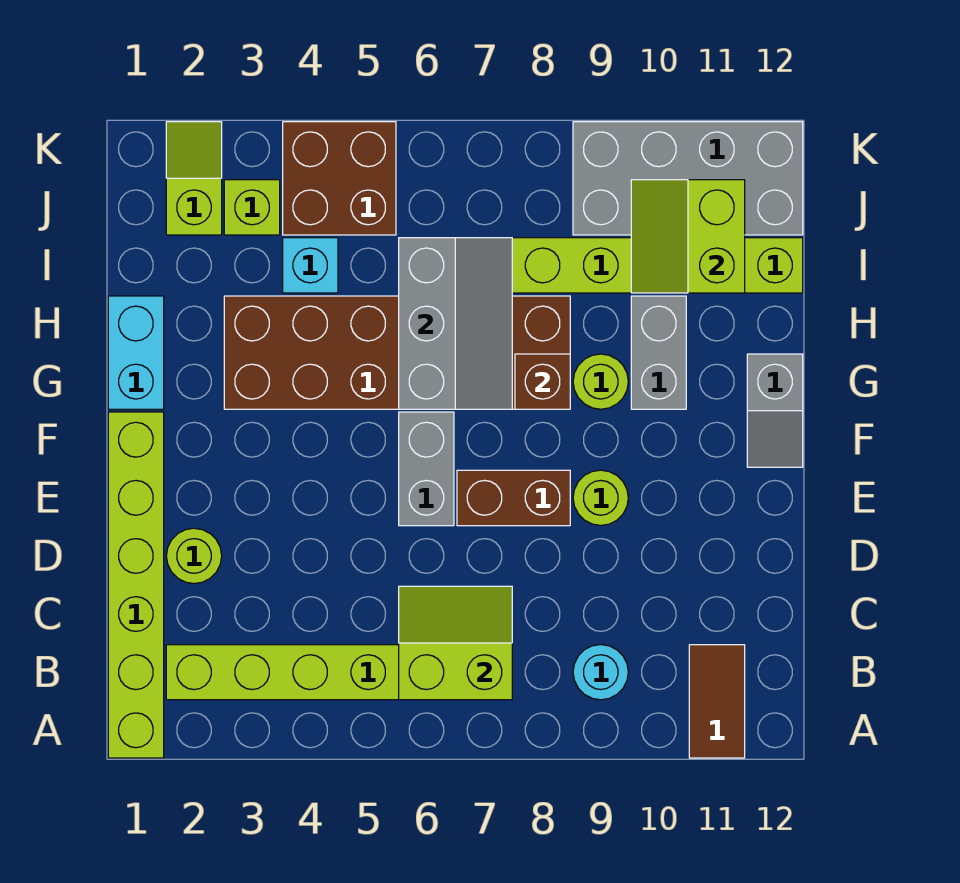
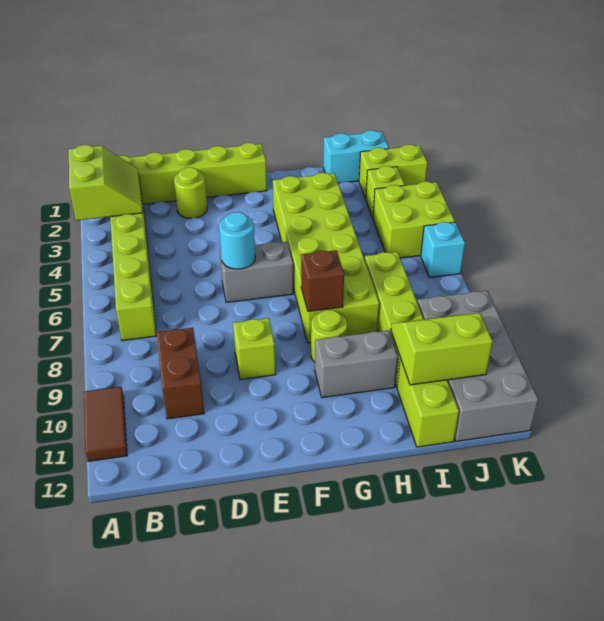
brown 1x2 tile [689,645,745,758] -> brown 1x2 tile turned to [84,387,127,461]
lime 2x2 slope [399,586,512,700] -> lime 2x2 slope moved to [69,145,143,220]
cyan 1x1 round brick [573,645,628,700] -> cyan 1x1 round brick moved to [219,212,255,269]
brown 1x2 brick [457,470,570,526] -> brown 1x2 brick moved to [157,328,204,419]
lime 1x1 round brick [573,470,628,525] -> lime 1x1 brick [233,318,276,380]
grey 1x2 slope [747,354,803,467] -> none
cyan 1x2 brick [108,296,164,409] -> cyan 1x2 brick moved to [323,130,389,183]
brown 2x6 brick [224,296,570,409] -> lime 2x6 brick [273,173,379,343]
grey 2x3 slope [399,238,512,409] -> none
cyan 1x1 brick [283,238,338,293] -> cyan 1x1 brick moved to [421,222,465,277]
lime 1x2 slope [166,122,222,235] -> lime 1x2 brick [359,145,428,199]
brown 2x2 brick [283,122,396,235] -> lime 2x2 brick [373,181,455,258]

